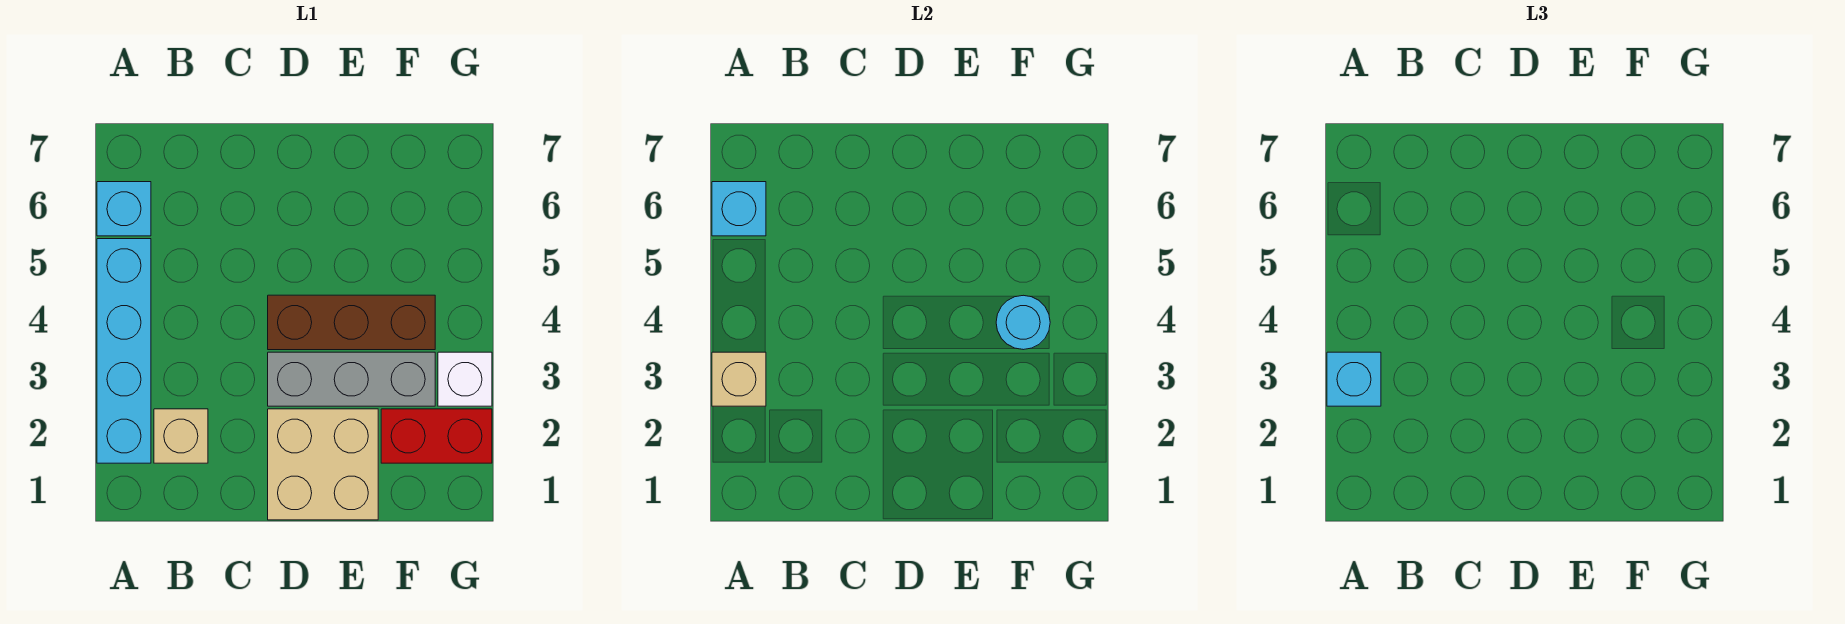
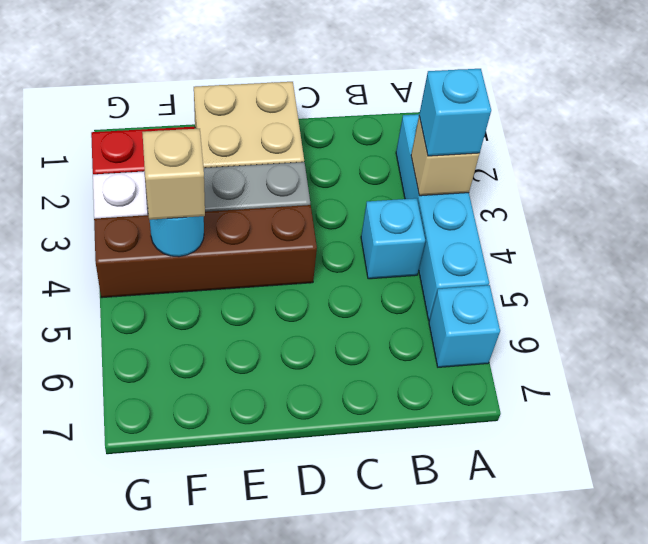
cyan 1x1 brick [712,182,766,236] -> cyan 1x1 brick moved to [361,198,425,279]
tan 1x1 brick [154,409,208,463] -> tan 1x1 brick moved to [142,129,205,220]
brown 1x3 brick [268,295,435,350] -> brown 1x4 brick [94,205,317,298]

